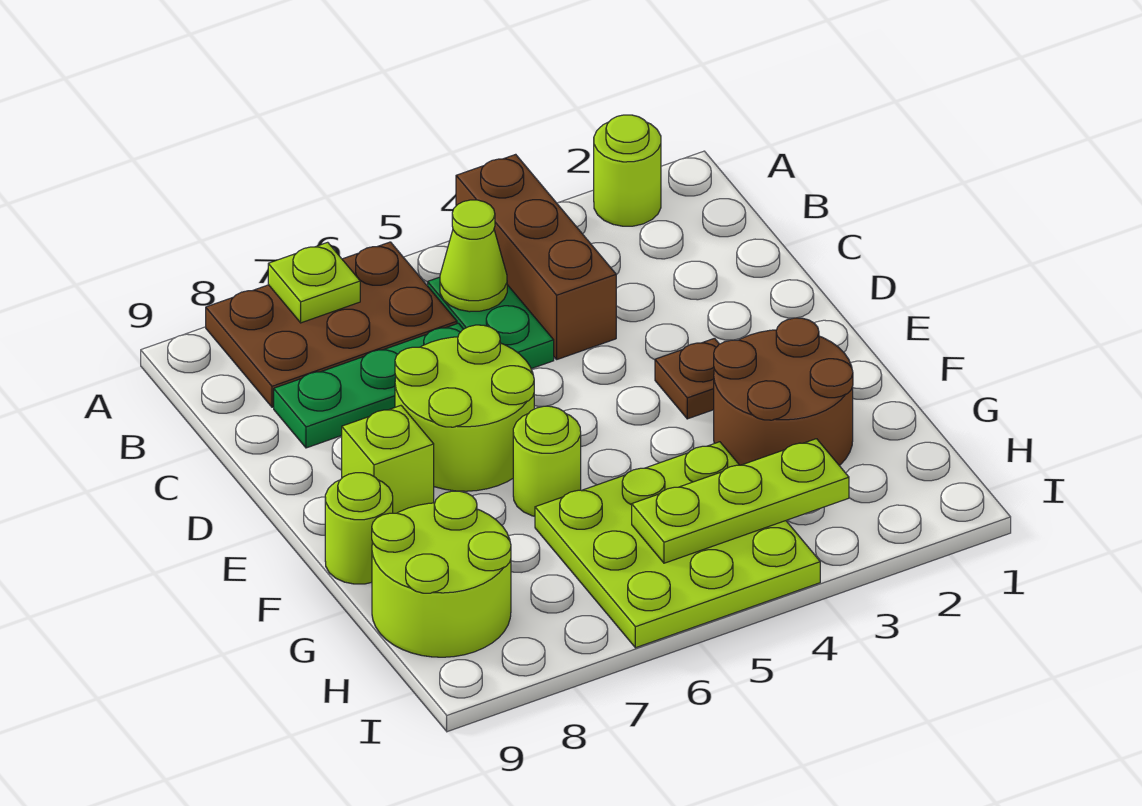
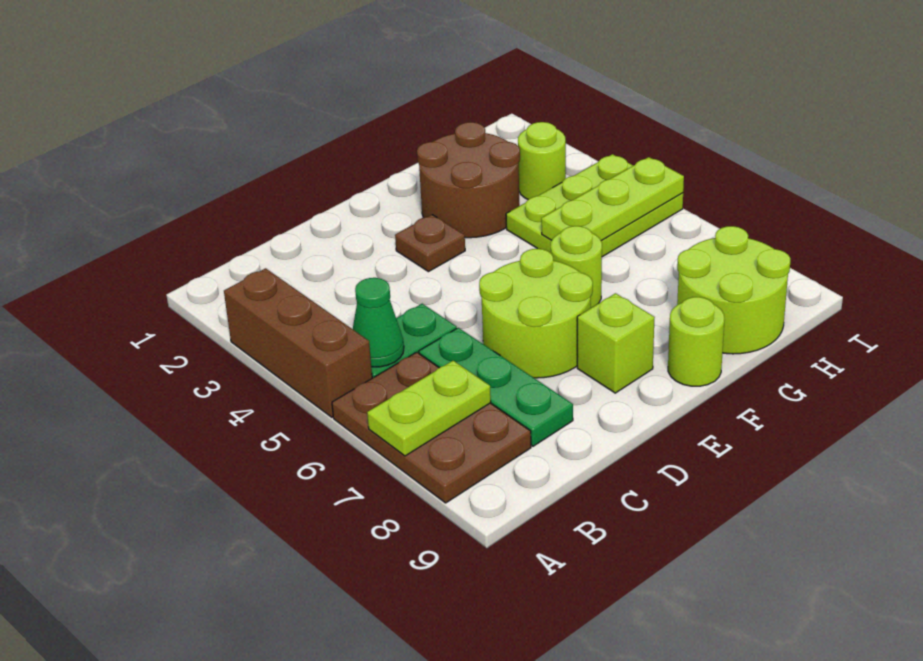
lime 1x1 round brick [594,115,661,226] -> lime 1x1 round brick moved to [518,122,566,199]
brown 1x3 brick [456,154,616,359] -> brown 1x3 brick turned to [224,268,372,417]
lime 1x1 plate [268,242,360,323] -> lime 1x2 plate [367,361,491,456]
lime 1x1 cone [440,200,507,312] -> green 1x1 cone [353,278,404,367]
lime 3x3 plate [535,442,820,648] -> lime 2x3 plate [506,154,683,257]
lime 1x3 plate [632,439,849,563] -> lime 1x3 plate turned to [541,157,684,241]

